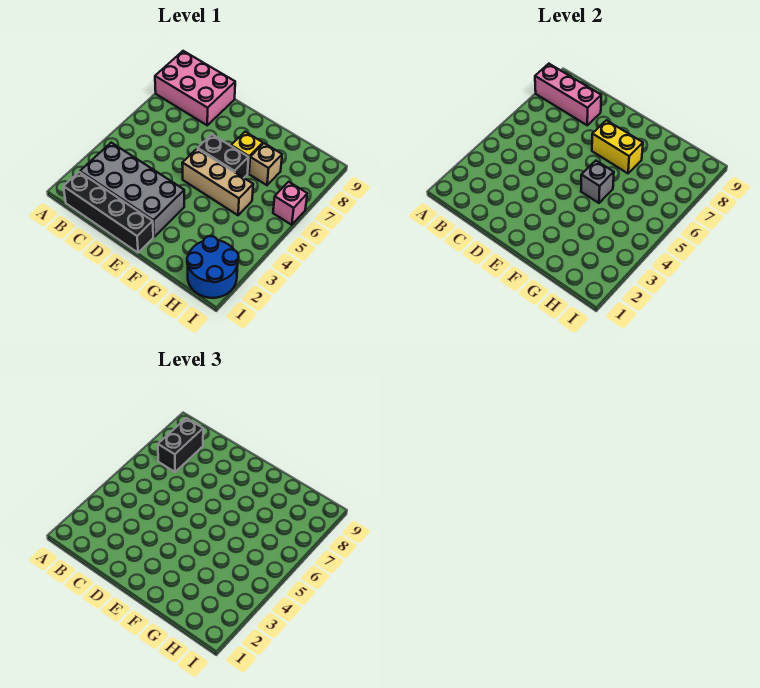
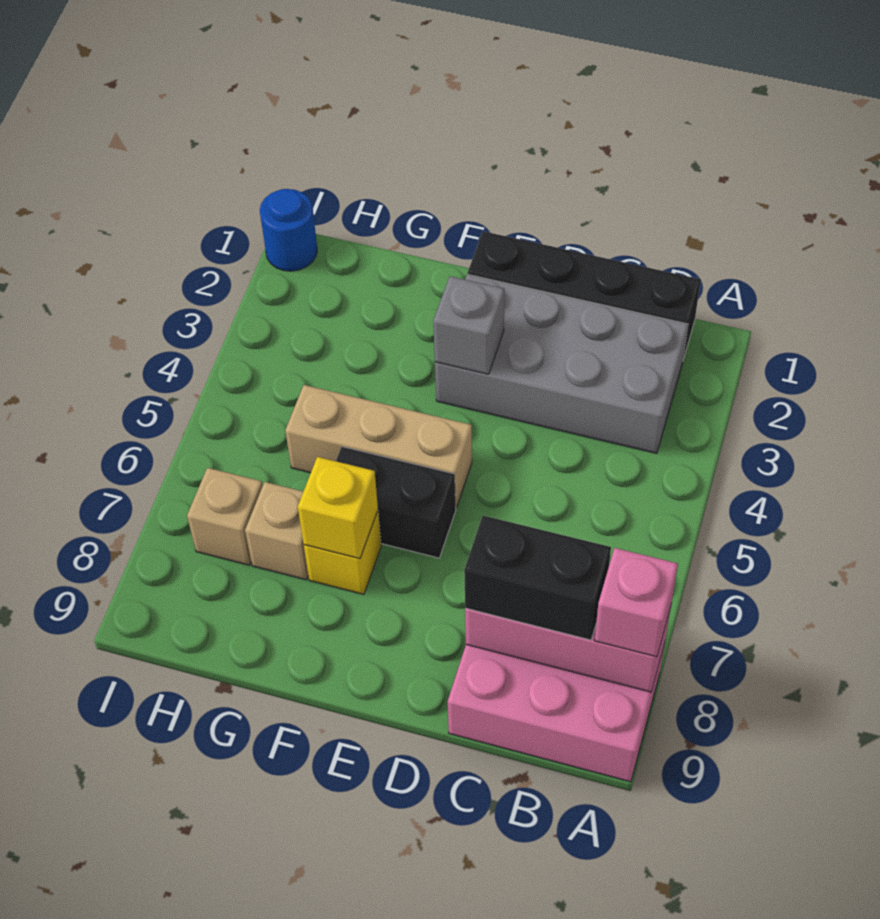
black 1x2 brick [158,418,203,472] -> black 1x2 brick turned to [464,516,611,640]
yellow 1x2 brick [592,120,643,173] -> yellow 1x1 brick [298,457,378,559]
grey 1x1 brick [581,161,614,203] -> grey 1x1 brick moved to [433,276,505,374]
blue 2x2 round brick [187,236,239,298] -> blue 1x1 round brick [260,189,317,271]
none -> tan 1x1 brick [187,468,263,565]
pink 1x1 brick [273,182,307,225] -> pink 1x1 brick moved to [595,548,678,657]

